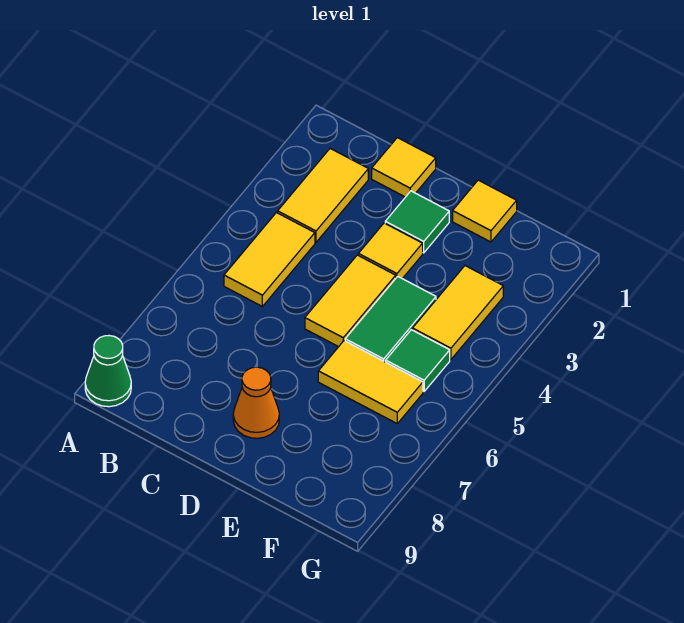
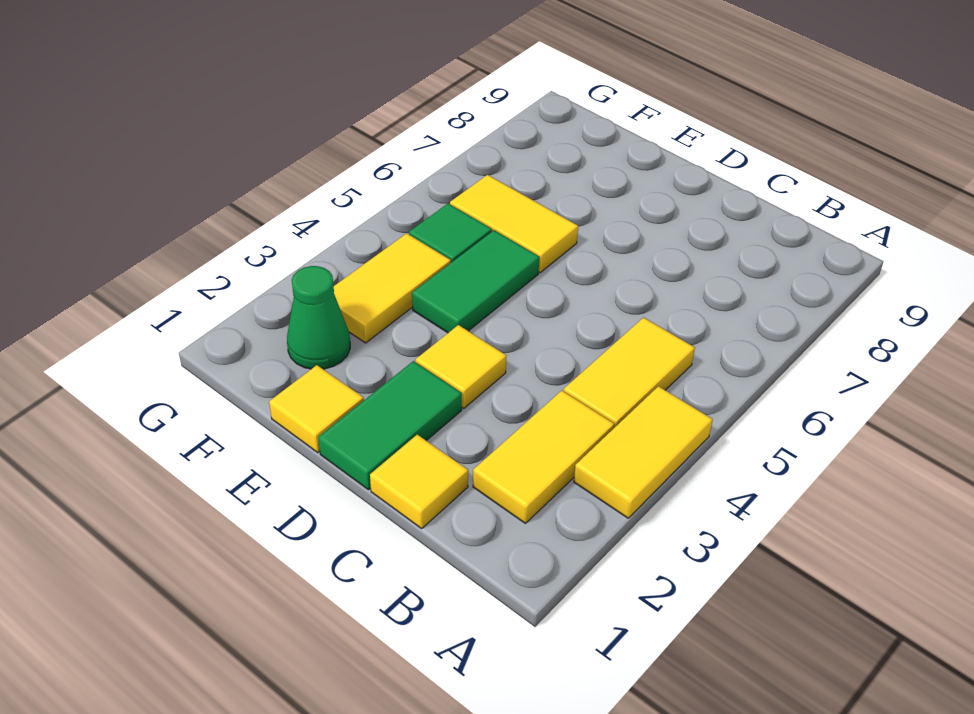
green 1x1 cone [85,336,131,407] -> green 1x1 cone moved to [287,266,350,369]
green 1x1 tile [385,191,449,253] -> green 1x2 tile [318,361,462,490]
yellow 1x2 tile [305,255,396,347] -> yellow 1x2 tile moved to [574,386,713,518]
orange 1x1 cone [233,367,279,438] -> none

